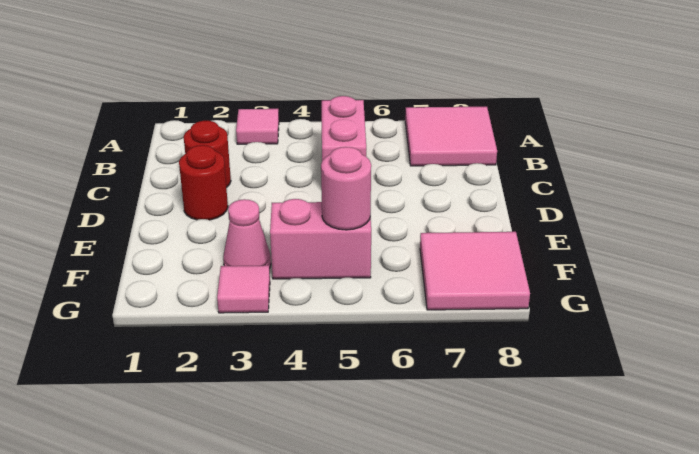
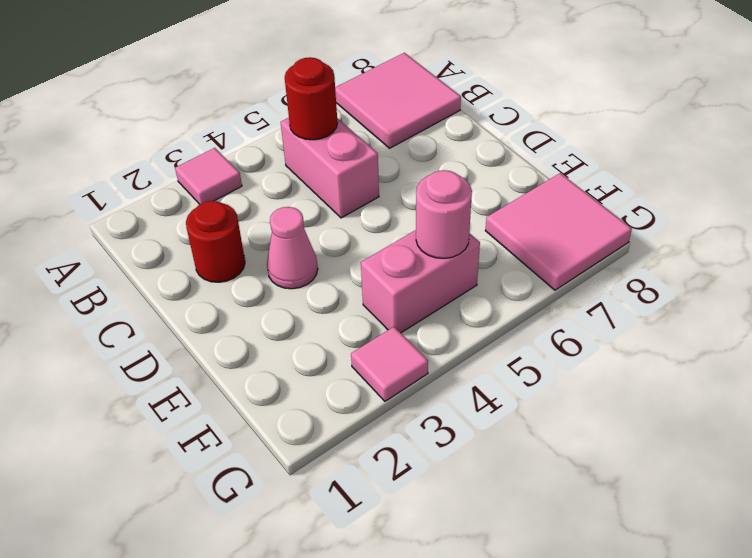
red 1x1 round brick [179,145,228,220] -> red 1x1 round brick moved to [285,57,338,140]
pink 1x1 cone [223,199,271,269] -> pink 1x1 cone moved to [267,207,318,289]

